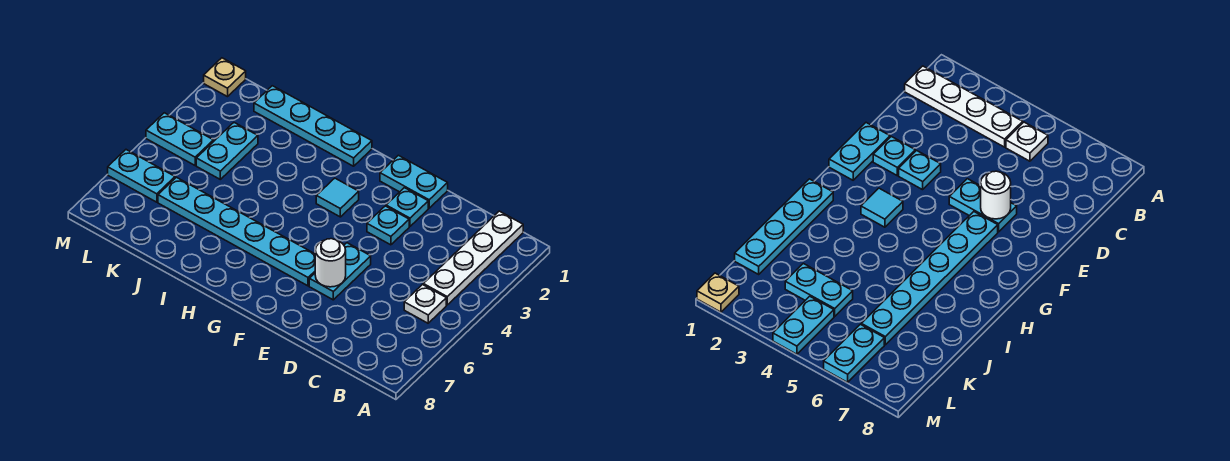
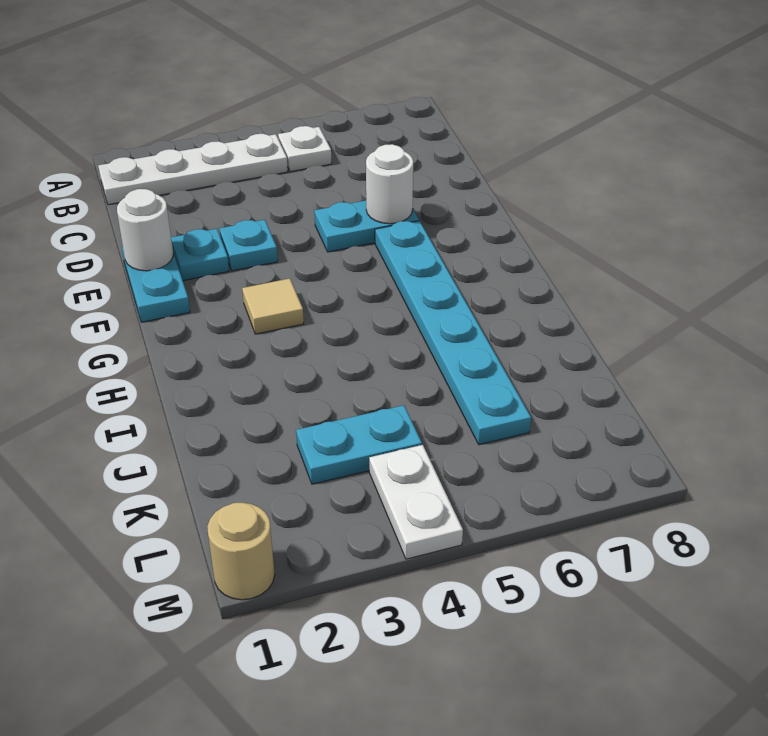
none -> white 1x1 round brick [117,189,173,271]
cyan 1x1 tile [316,178,359,217] -> tan 1x1 tile [242,278,304,334]
cyan 1x4 plate [254,86,372,166] -> none
cyan 1x2 plate [146,113,213,165] -> white 1x2 plate [369,445,463,559]
cyan 1x2 plate [108,150,175,202] -> none
tan 1x1 plate [204,58,246,97] -> tan 1x1 round brick [207,503,275,600]

